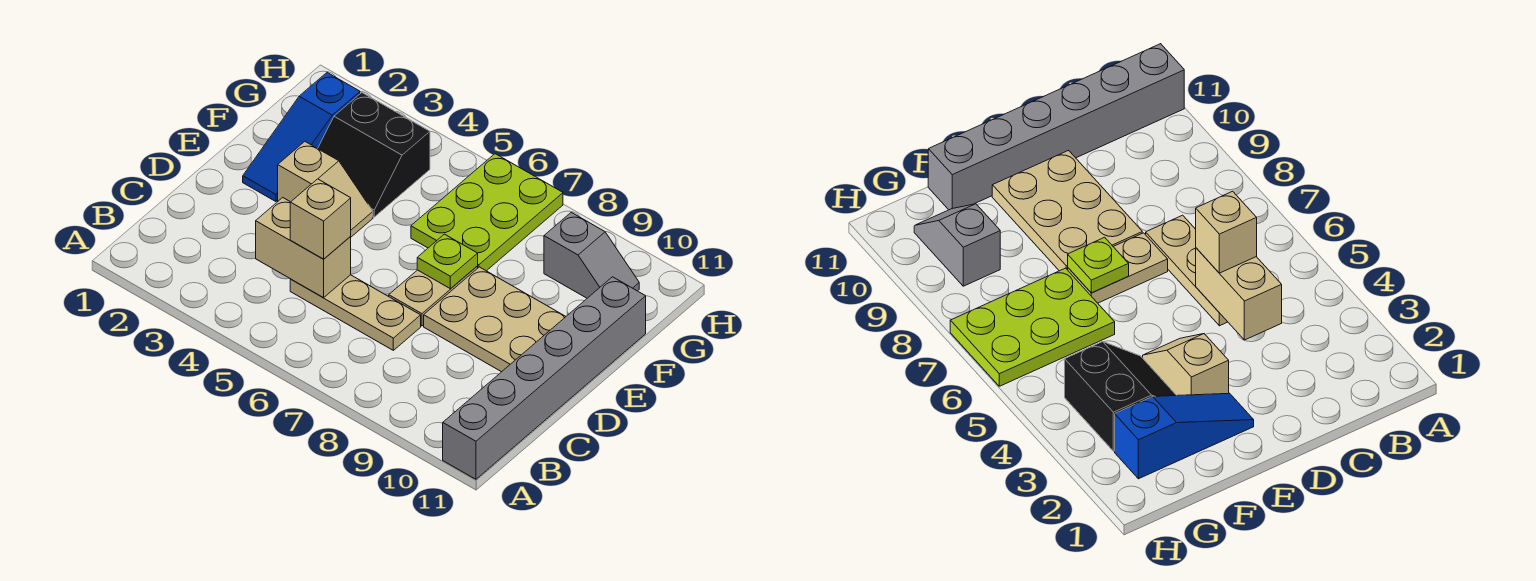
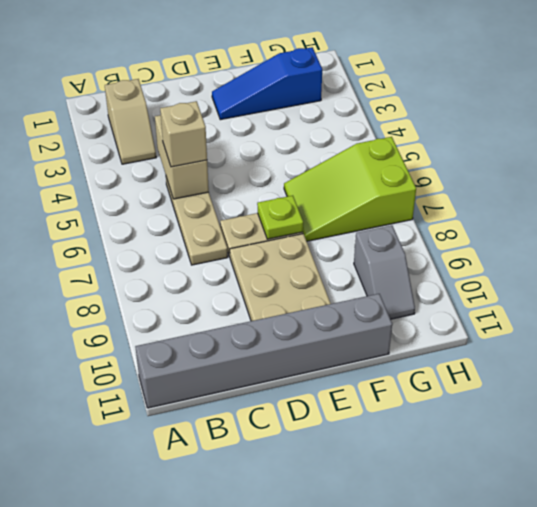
tan 1x2 slope [278,142,373,237] -> tan 1x2 slope moved to [105,79,156,164]
black 2x2 slope [318,93,430,217] -> none
lime 2x3 plate [411,154,563,271] -> lime 2x3 slope [284,137,416,241]

